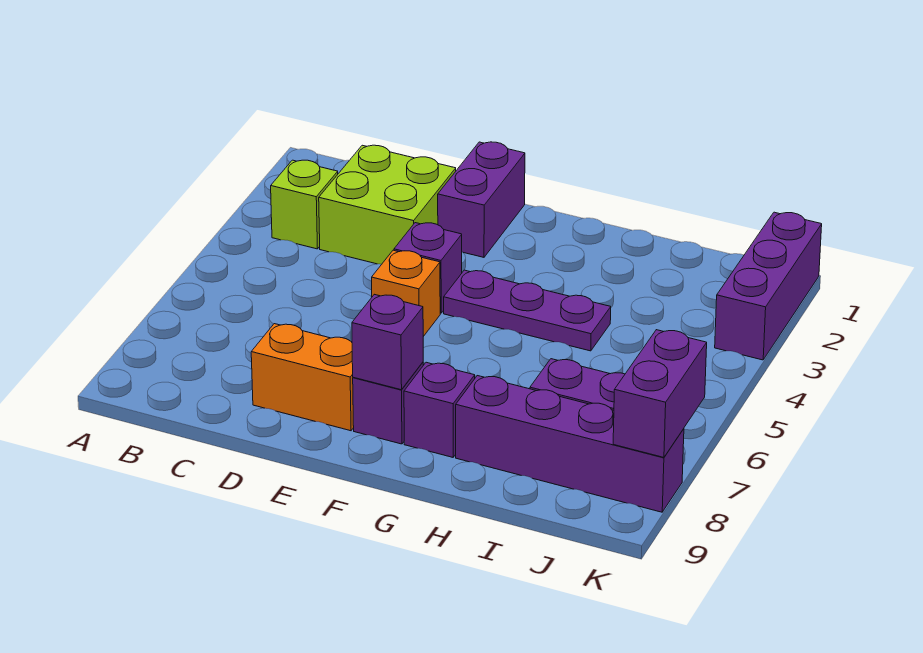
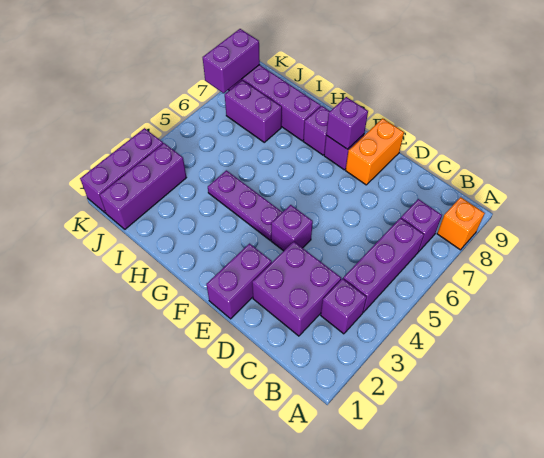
lime 1x1 brick [271,160,338,249] -> purple 1x1 brick [321,279,367,334]
none -> purple 1x3 brick [343,218,424,312]
none -> purple 1x1 brick [401,199,442,252]
lime 2x2 brick [319,145,456,264] -> purple 2x2 brick [252,242,341,336]
orange 1x2 brick [251,324,354,431] -> orange 1x2 brick turned to [346,118,404,185]
orange 1x1 brick [372,250,440,336] -> orange 1x1 brick moved to [437,197,485,250]
none -> purple 1x3 brick [100,143,186,229]

